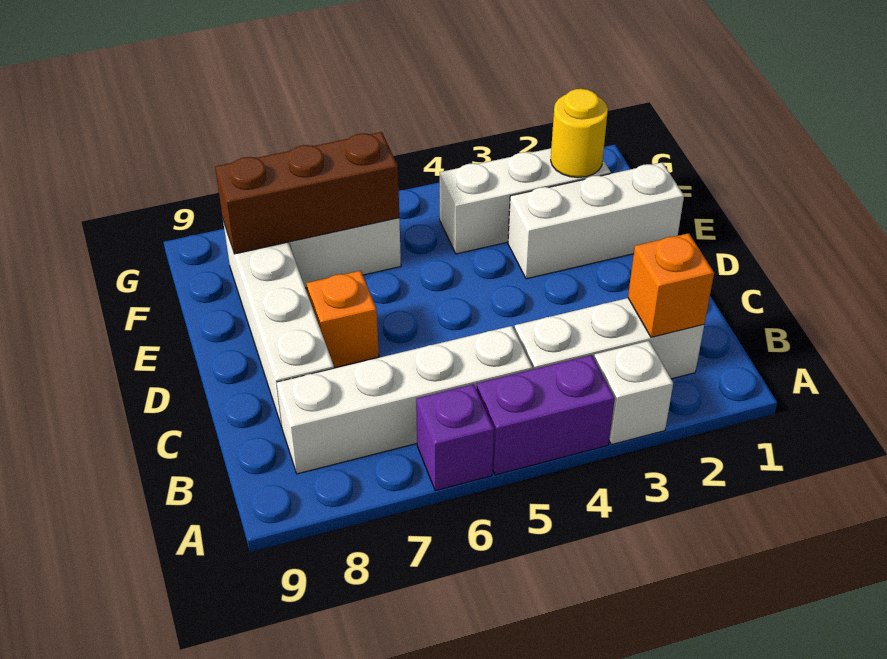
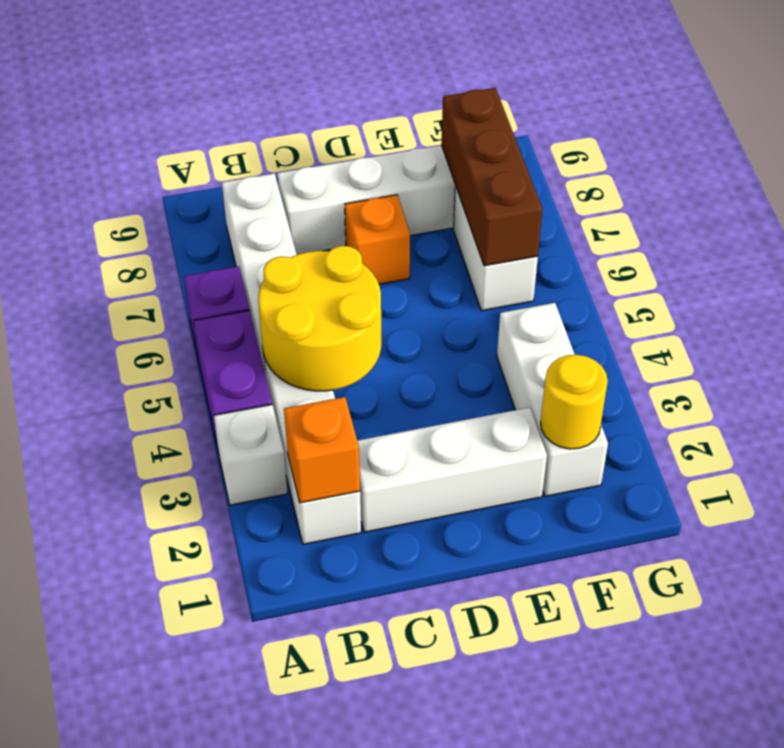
none -> yellow 2x2 round brick [258,246,381,391]
white 1x3 brick [508,163,684,279] -> white 1x3 brick turned to [357,408,547,532]

